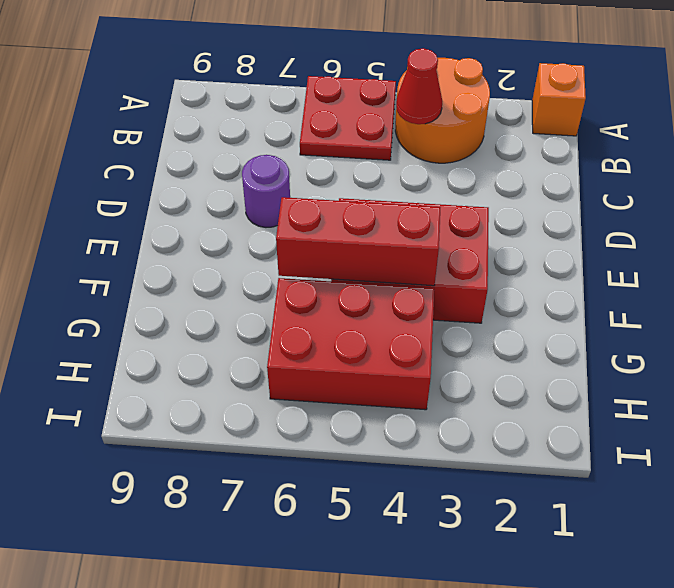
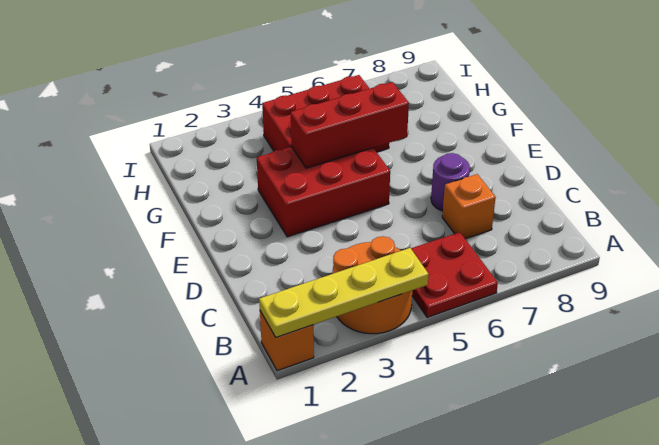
none -> yellow 1x4 plate [259,248,429,337]
red 1x1 cone [396,48,442,124] -> none
none -> orange 1x1 brick [442,174,496,239]

